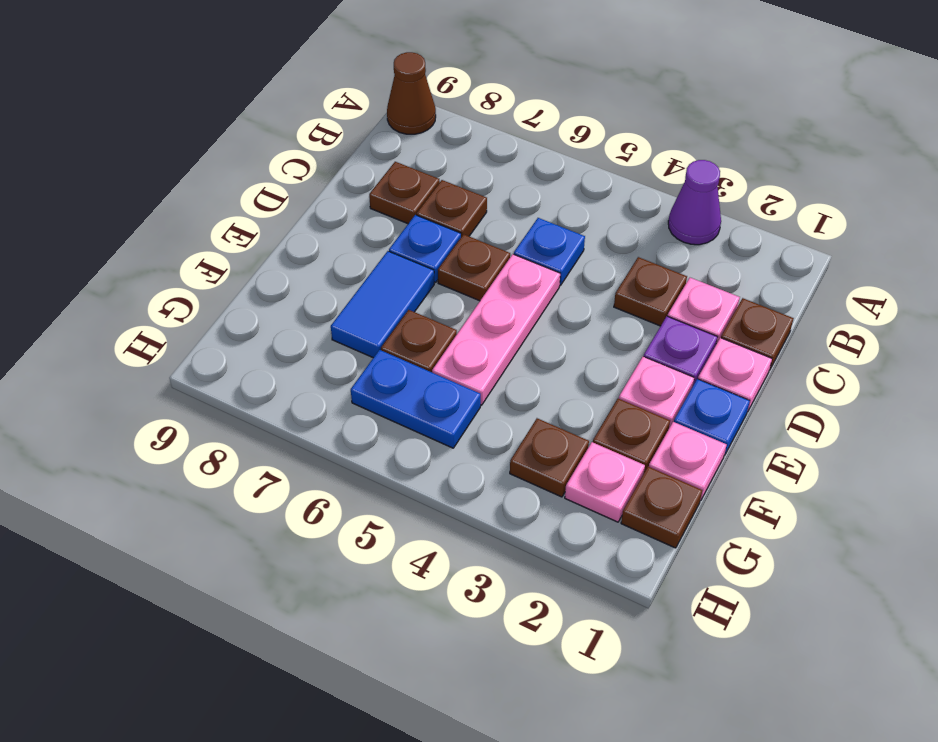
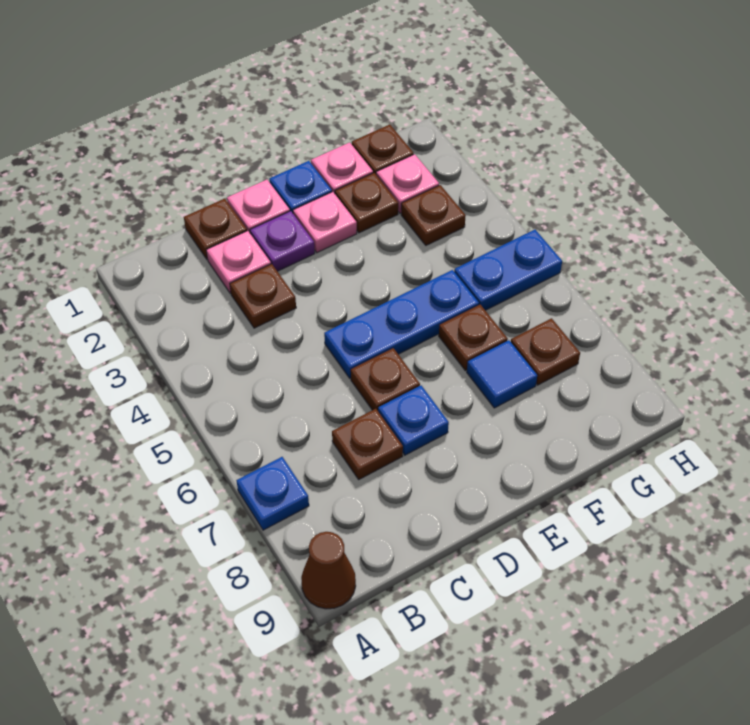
purple 1x1 cone [668,160,721,245] -> none
blue 1x1 plate [514,218,585,285] -> blue 1x1 plate moved to [236,457,309,530]
brown 1x1 plate [369,162,440,224] -> brown 1x1 plate moved to [511,318,580,385]
pink 1x3 plate [432,254,560,405] -> blue 1x3 plate [324,270,479,378]
blue 1x2 tile [331,251,434,358] -> blue 1x1 tile [467,340,537,408]
blue 1x2 plate [351,350,481,448] -> blue 1x2 plate turned to [454,230,562,310]

